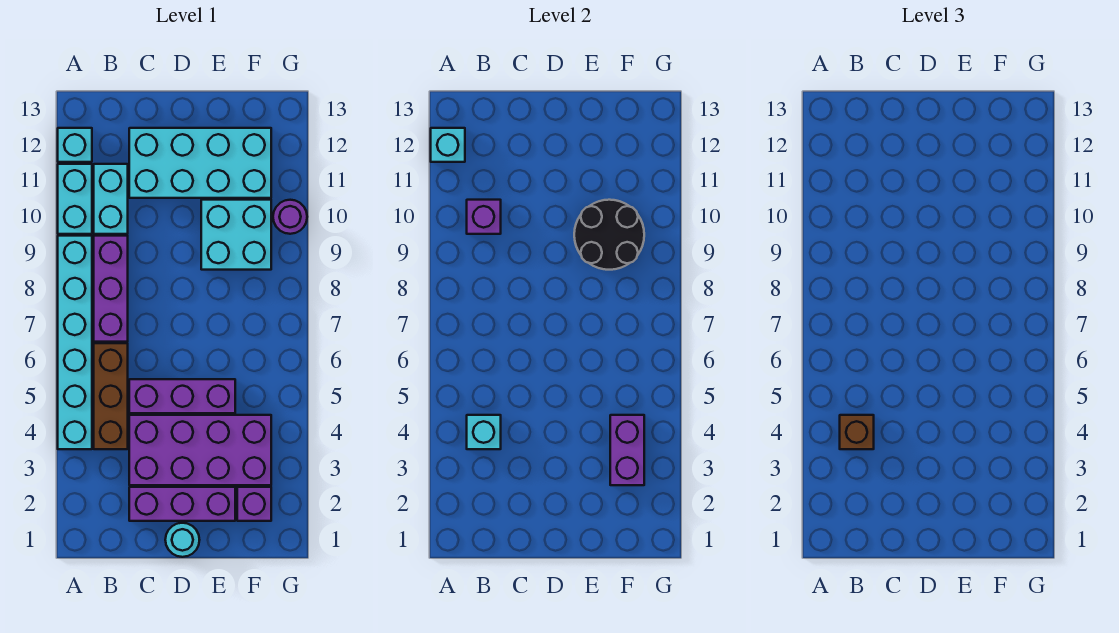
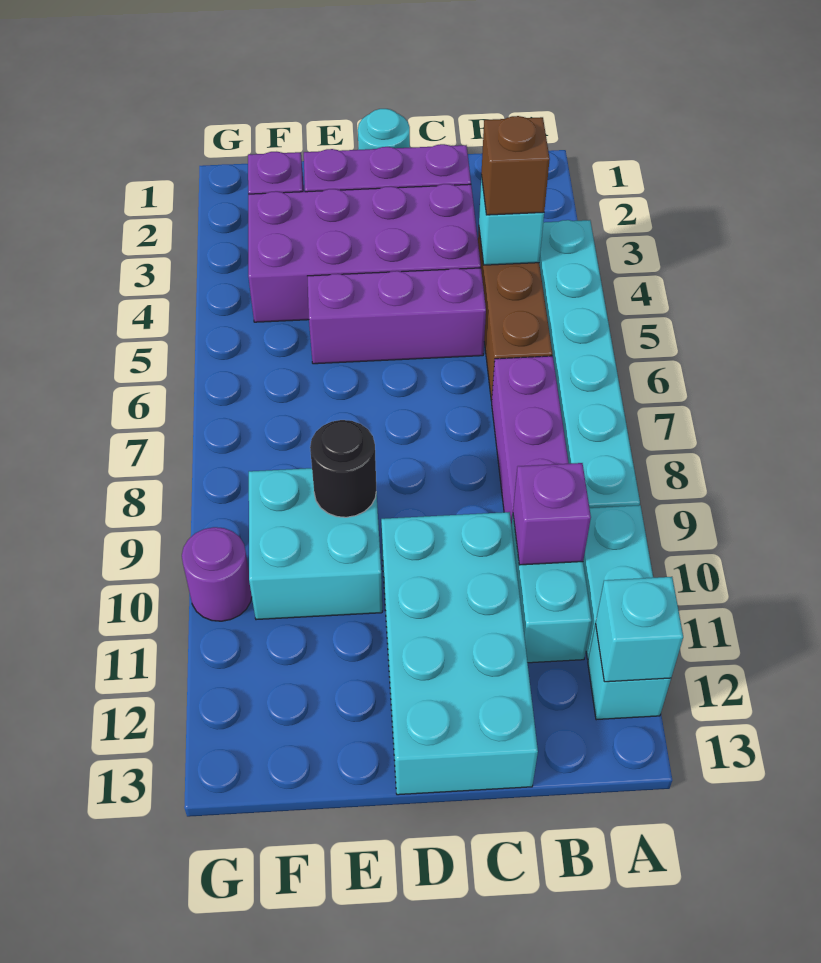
cyan 2x4 brick [129,128,271,198] -> cyan 2x4 brick turned to [381,512,538,795]
black 2x2 round brick [574,200,644,270] -> black 1x1 round brick [310,420,376,517]
purple 1x2 brick [610,415,644,485] -> none

